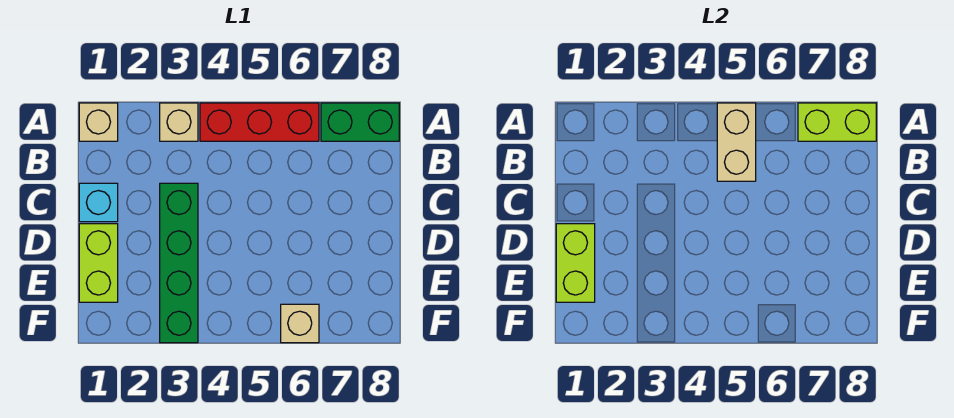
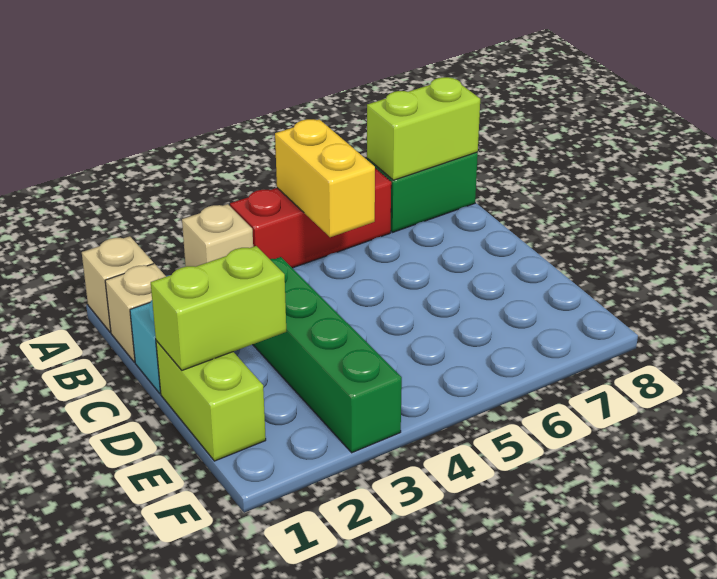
tan 1x2 brick [717,103,756,181] -> yellow 1x2 brick [275,119,375,237]
lime 1x2 brick [556,224,595,302] -> lime 1x2 brick turned to [151,246,286,370]
tan 1x1 brick [281,304,319,343] -> tan 1x1 brick moved to [105,264,166,362]

